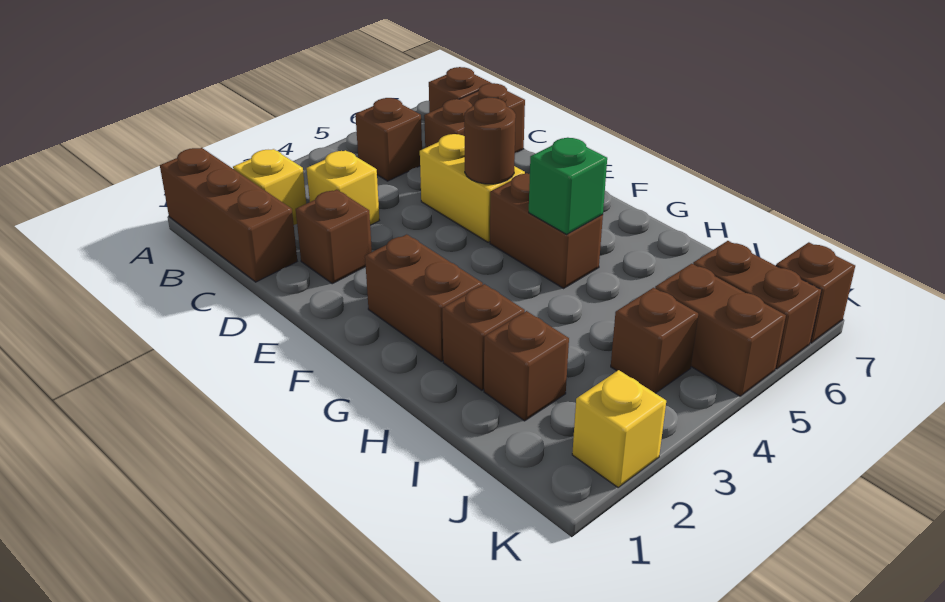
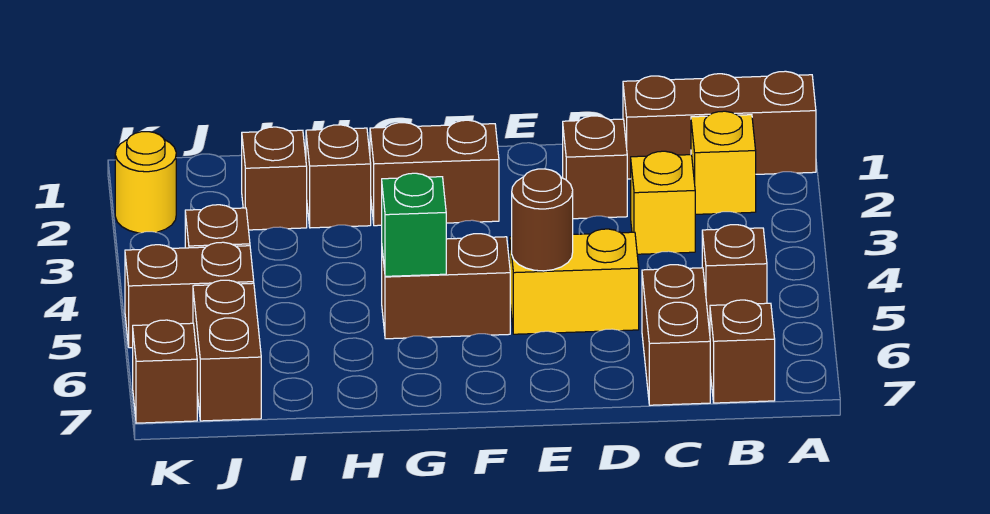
brown 1x2 brick [693,241,821,369] -> brown 1x2 brick turned to [193,280,261,421]
yellow 1x1 brick [572,370,666,487] -> yellow 1x1 round brick [115,132,176,233]

